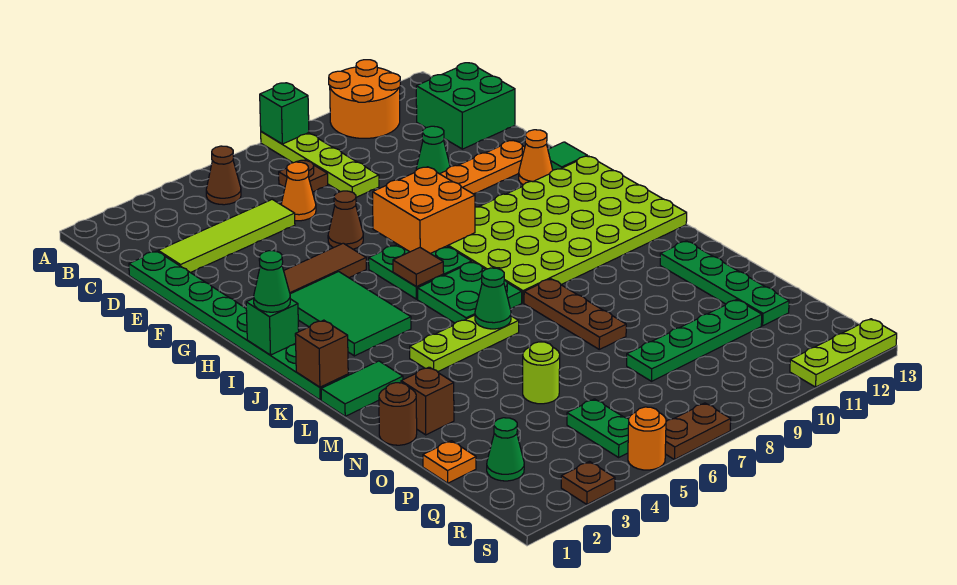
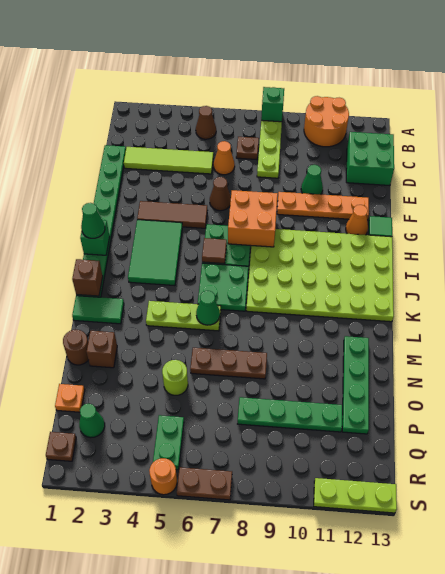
brown 1x3 plate [524,279,626,349] -> brown 1x3 plate turned to [190,348,267,379]
brown 1x1 plate [561,462,615,504] -> brown 1x1 plate moved to [46,432,76,461]

